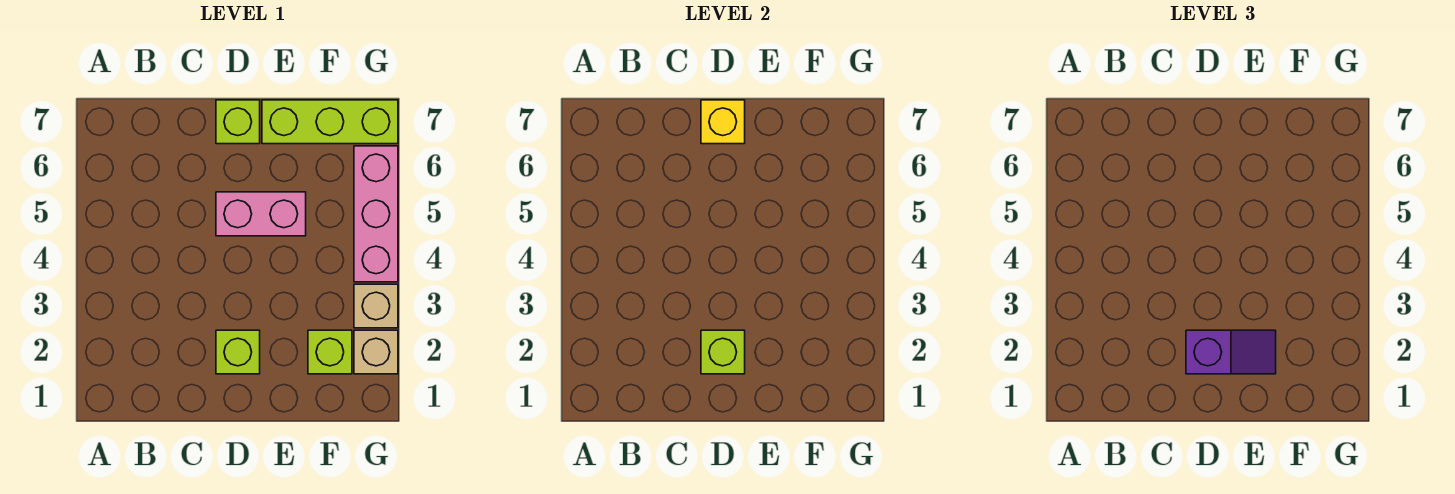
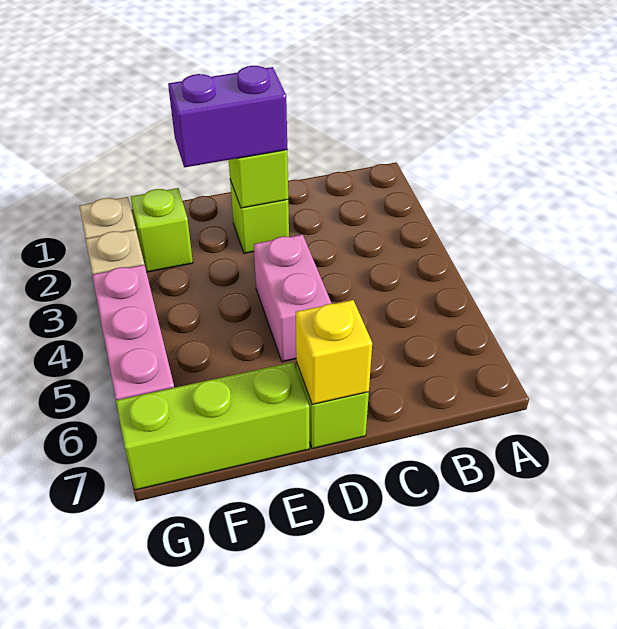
purple 1x2 slope [1186,330,1276,374] -> purple 1x2 brick [168,66,287,167]
pink 1x2 brick [216,192,306,236] -> pink 1x2 brick turned to [254,235,332,362]

